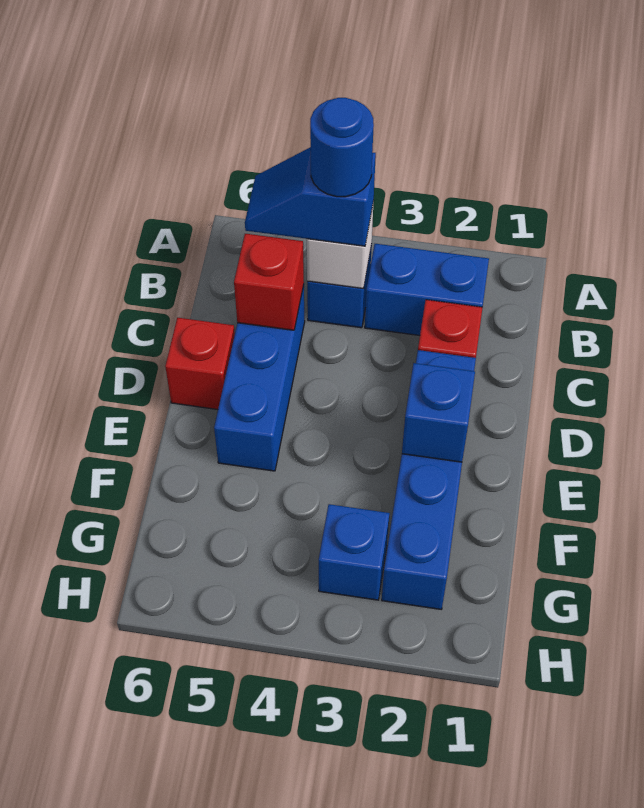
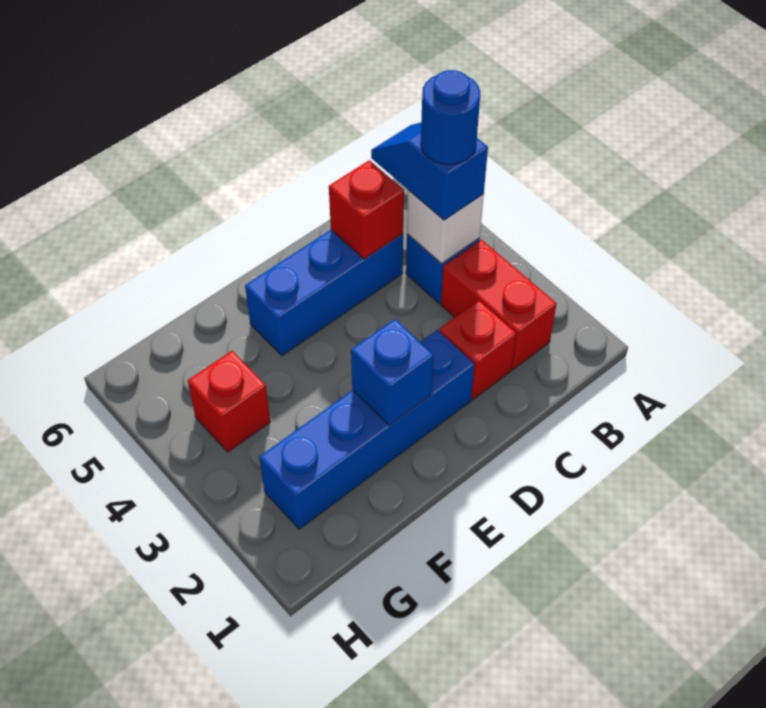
blue 1x2 brick [365,244,489,335] -> red 1x2 brick [441,240,557,369]
red 1x1 brick [165,318,235,409] -> red 1x1 brick moved to [188,351,270,452]
blue 1x1 brick [319,504,390,600] -> none

